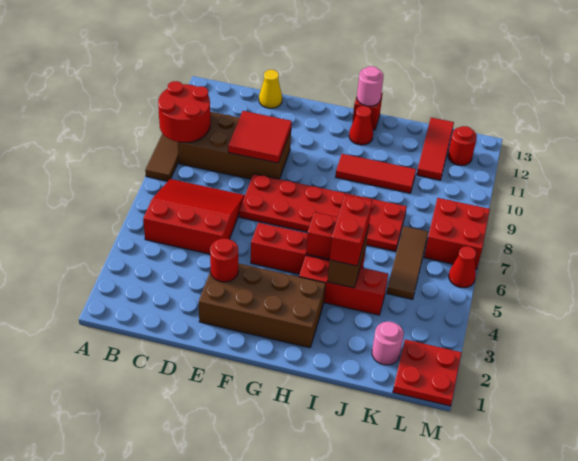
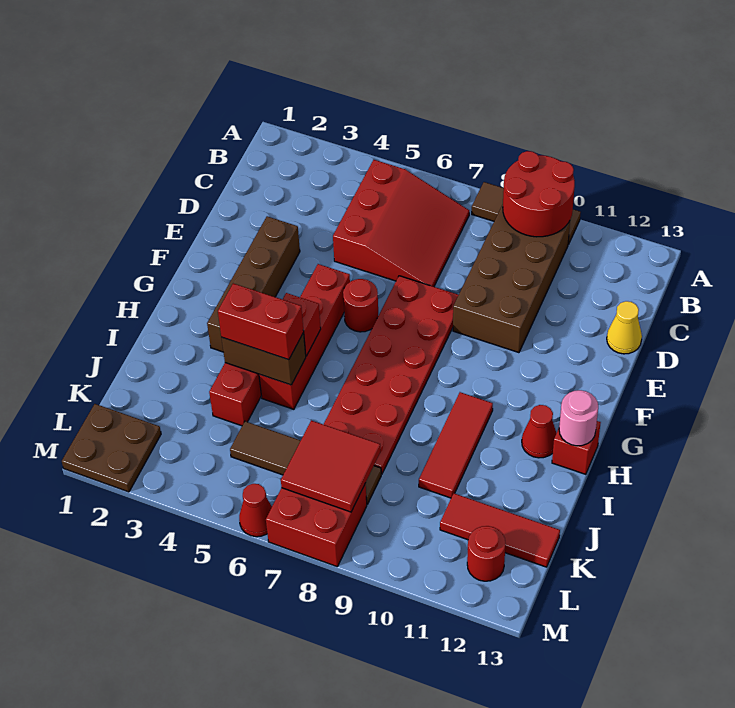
red 2x2 tile [228,111,292,163] -> red 2x2 tile moved to [281,421,380,512]
brown 2x4 brick [199,263,326,348] -> brown 1x4 brick [207,216,300,352]
red 1x1 round brick [210,239,238,282] -> red 1x1 round brick moved to [343,279,378,332]
pink 1x1 round brick [372,322,404,365] -> none
brown 1x3 tile [387,226,428,299] -> brown 1x4 tile [230,421,381,504]
red 2x2 plate [393,339,462,406] -> brown 2x2 plate [62,404,161,492]

